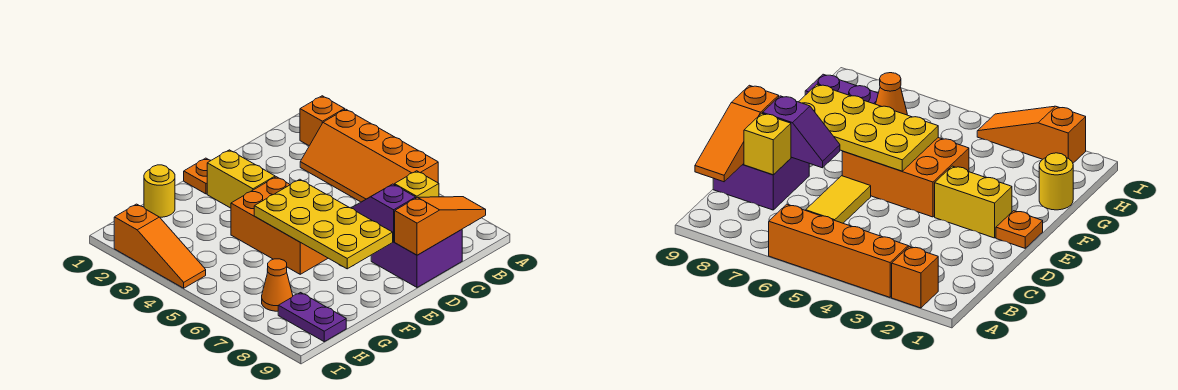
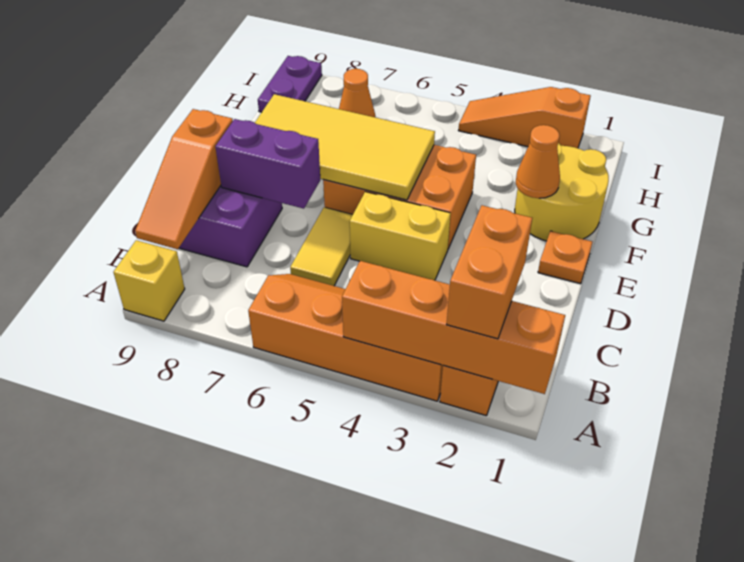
none -> orange 1x4 brick [342,261,565,394]
none -> orange 1x2 brick [447,205,532,339]
yellow 1x1 brick [395,171,439,198] -> yellow 1x1 brick moved to [113,240,185,321]
purple 1x2 slope [352,184,416,242] -> purple 1x2 brick [215,119,320,209]
yellow 1x2 brick [207,150,275,208] -> yellow 1x2 brick moved to [350,192,451,280]
yellow 2x4 plate [254,179,393,269] -> yellow 2x4 tile [255,94,435,200]
none -> orange 1x1 cone [516,125,560,198]
yellow 1x1 round brick [144,165,175,217] -> yellow 2x2 round brick [515,143,609,241]
purple 1x2 plate [278,293,346,342] -> purple 1x2 plate turned to [258,56,322,112]

